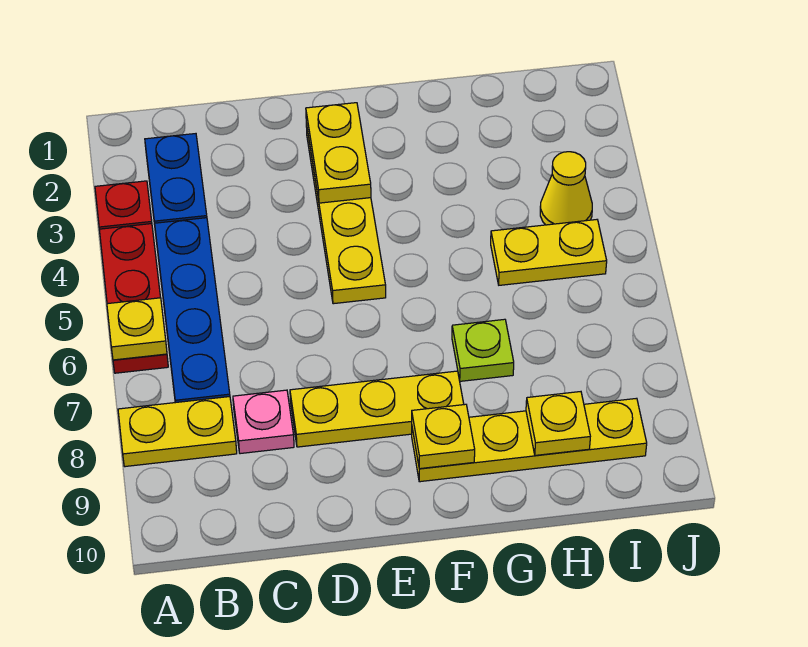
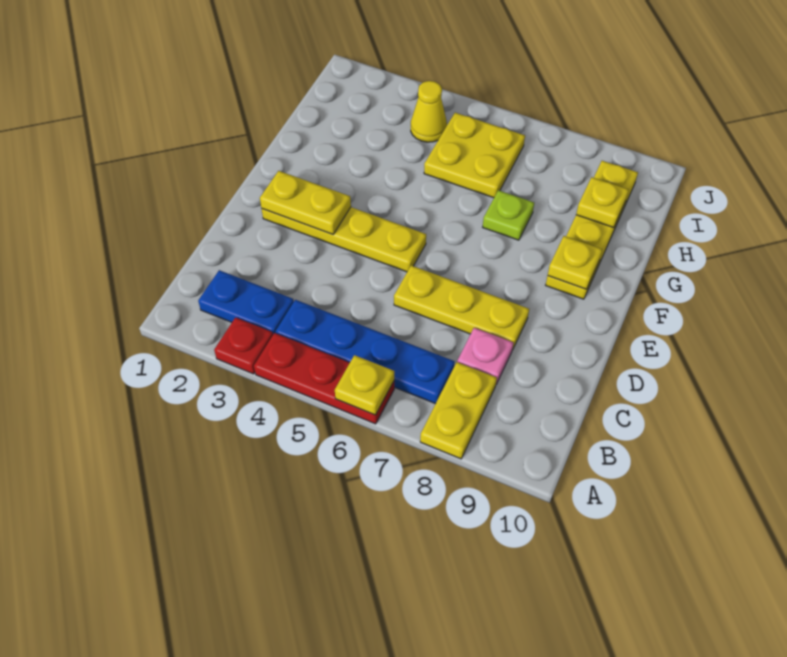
yellow 1x3 plate [290,371,464,447] -> yellow 1x3 plate turned to [394,265,529,350]
yellow 1x2 plate [491,220,607,285] -> yellow 2x2 plate [424,113,525,198]

